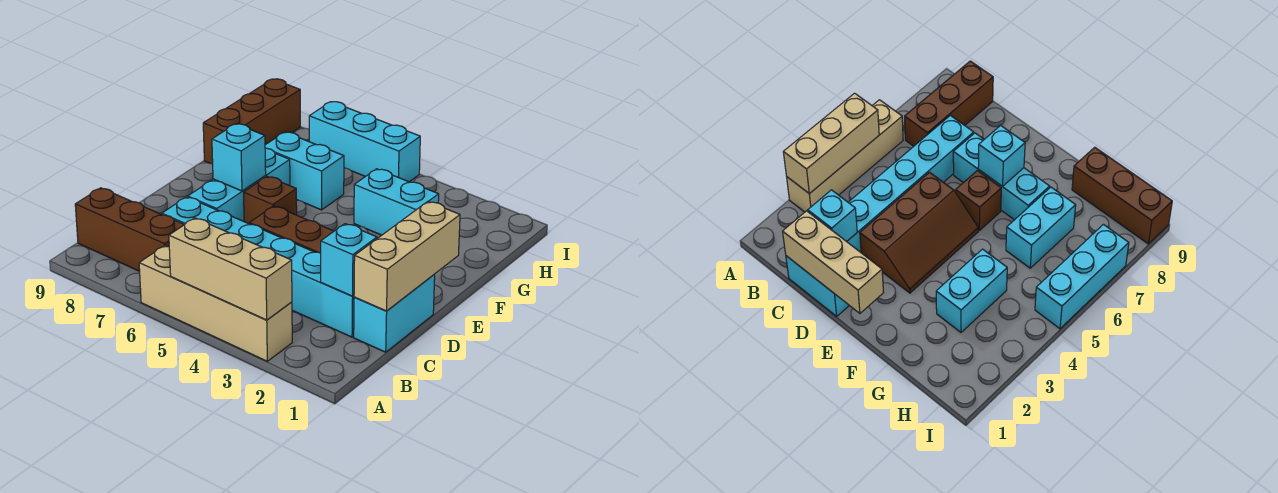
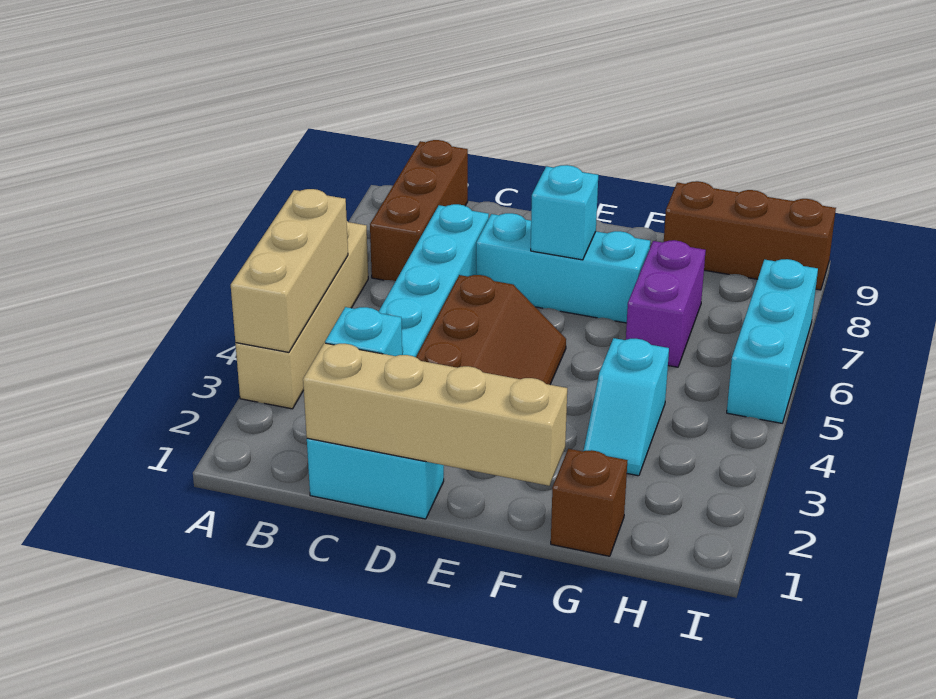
tan 1x3 brick [354,202,460,311] -> tan 1x4 brick [303,343,567,486]
brown 1x1 brick [244,177,297,224] -> brown 1x1 brick moved to [551,449,627,556]
cyan 1x2 brick [354,169,439,235] -> cyan 1x2 slope [584,338,669,476]
cyan 1x2 brick [265,132,344,210] -> purple 1x2 brick [626,240,706,367]

